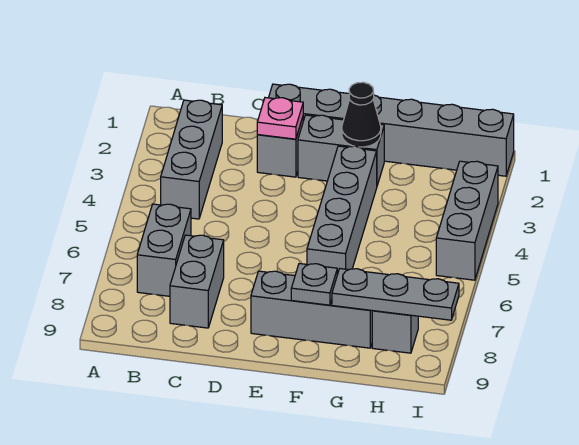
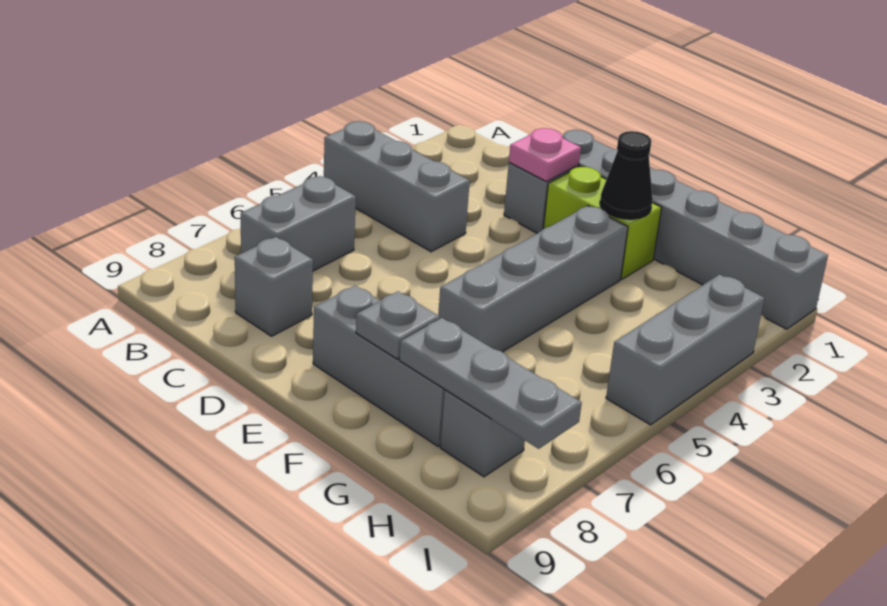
grey 1x3 brick [161,100,222,219] -> grey 1x3 brick turned to [324,121,470,252]
grey 1x2 brick [170,235,224,328] -> grey 1x1 brick [235,237,313,336]
grey 1x2 brick [298,115,384,185] -> lime 1x2 brick [543,166,661,279]

